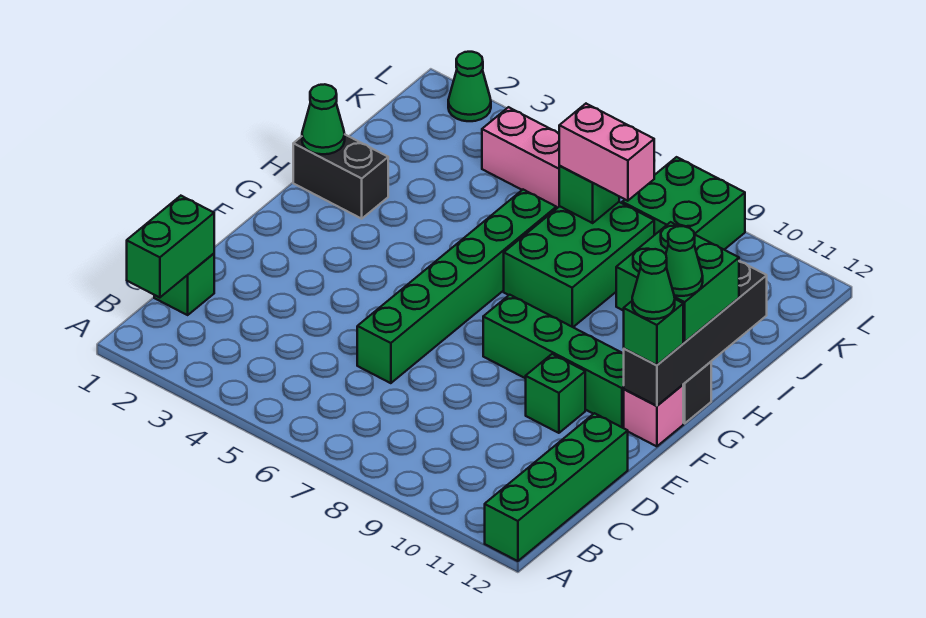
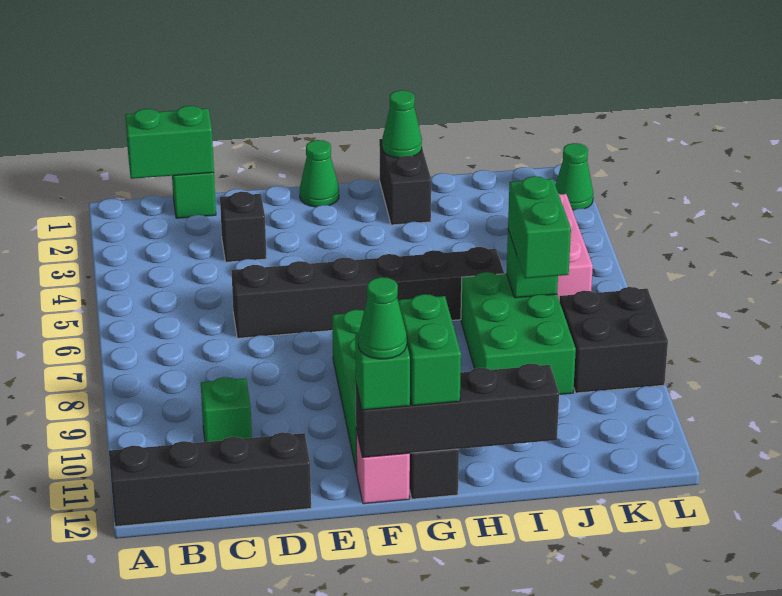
green 1x4 brick [485,413,628,561] -> black 1x4 brick [109,432,311,526]
none -> black 1x1 brick [220,192,267,262]
green 1x6 brick [357,190,556,383] -> black 1x6 brick [231,247,504,338]
green 1x1 brick [526,354,585,433] -> green 1x1 brick moved to [201,377,252,442]
green 2x2 brick [616,222,739,342] -> green 1x2 brick [398,294,461,406]
green 1x1 cone [666,226,703,296] -> green 1x1 cone moved to [300,140,339,207]
green 2x3 brick [504,202,654,327] -> green 2x3 brick turned to [461,272,576,394]
pink 1x2 brick [559,104,654,201] -> green 1x2 brick [508,176,571,279]
green 2x2 brick [622,157,745,250] -> black 2x2 brick [560,287,668,393]

